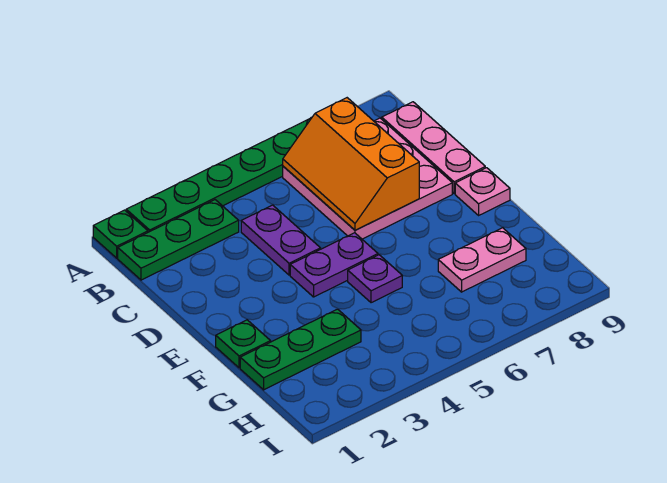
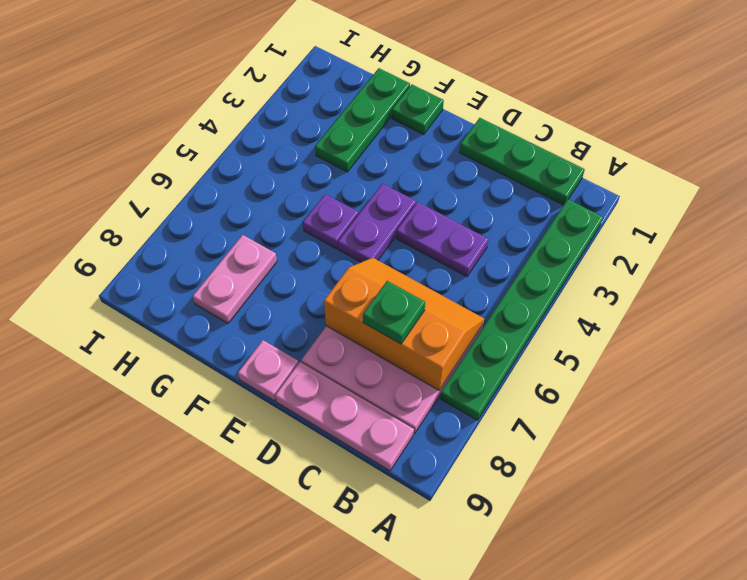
green 1x1 plate [93,210,148,258] -> green 1x1 plate moved to [363,281,425,344]
green 1x3 plate [118,200,239,280] -> green 1x3 plate turned to [460,118,585,205]

